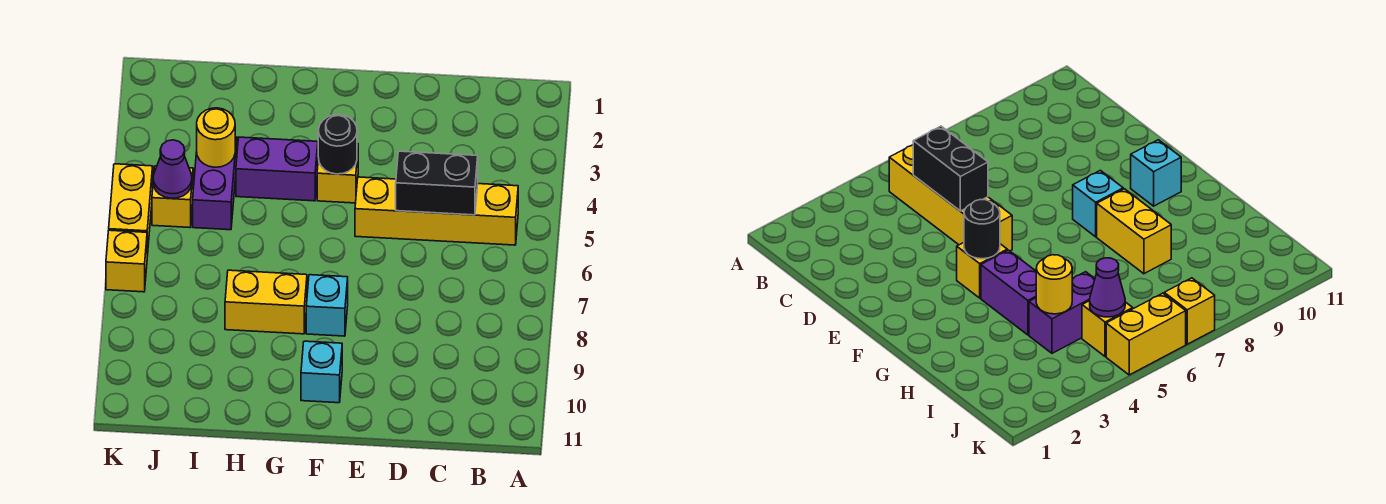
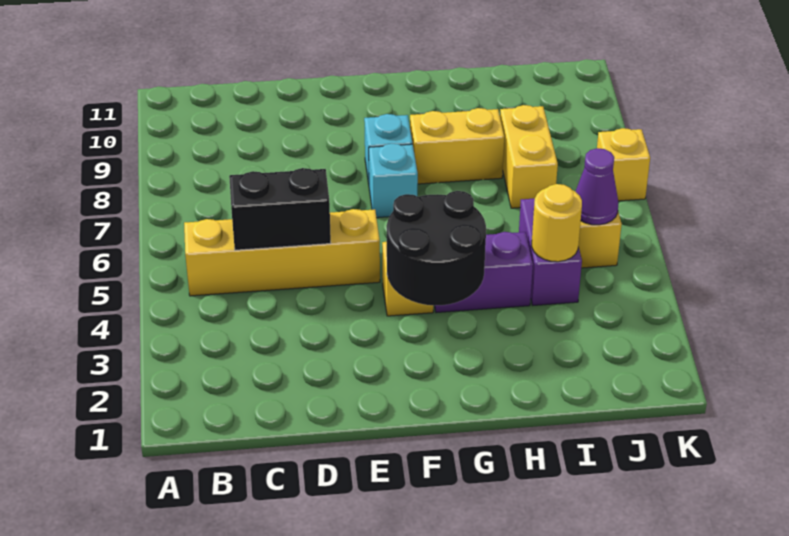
black 1x1 round brick [318,115,357,174] -> black 2x2 round brick [387,191,486,306]
cyan 1x1 brick [301,341,342,403] -> cyan 1x1 brick moved to [369,144,418,218]
yellow 1x2 brick [109,164,153,256] -> yellow 1x2 brick moved to [500,105,558,208]

